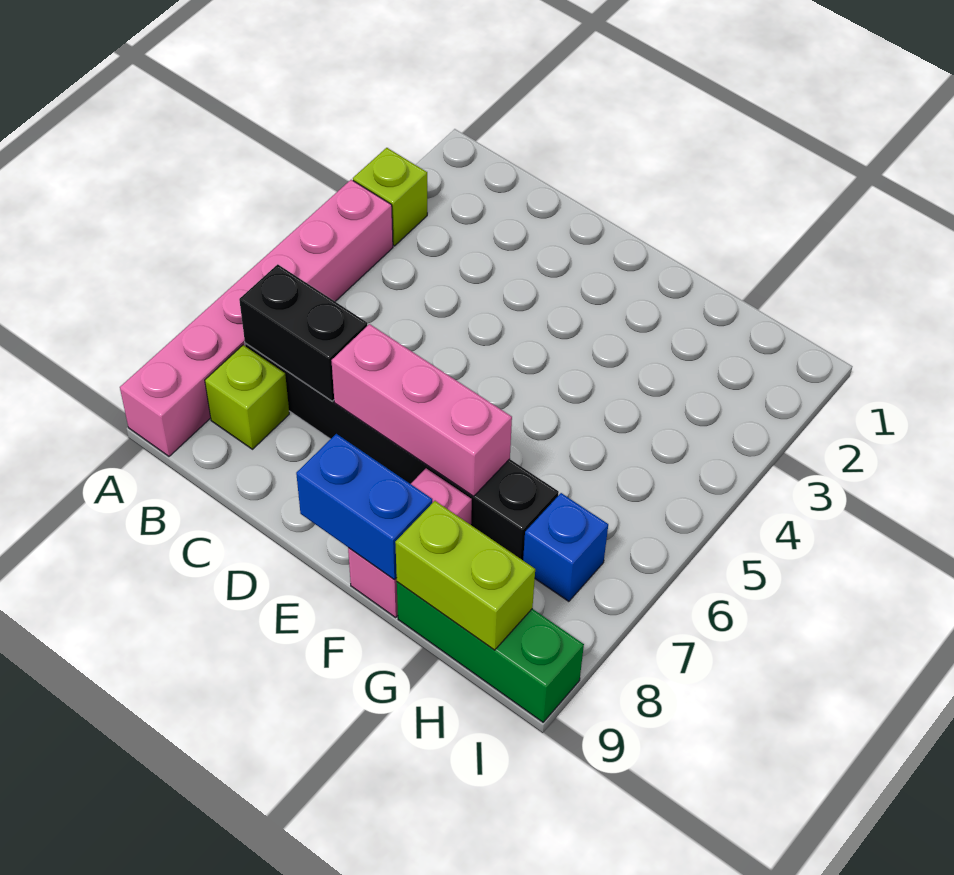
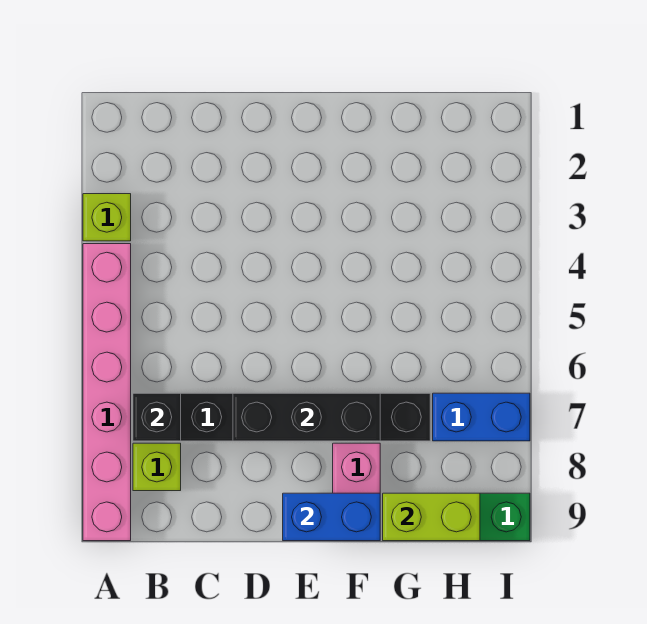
black 1x2 brick [239,264,367,401] -> black 1x1 brick [133,393,181,441]
pink 1x3 brick [331,324,512,496] -> black 1x3 brick [233,393,380,441]
blue 1x1 brick [523,493,608,601] -> blue 1x2 brick [433,393,530,441]

